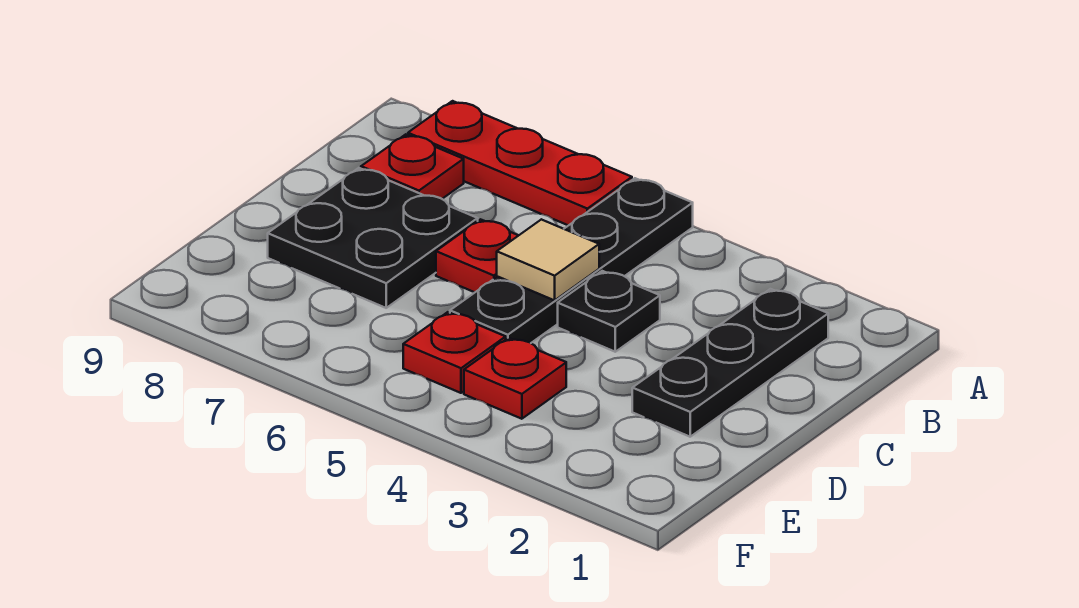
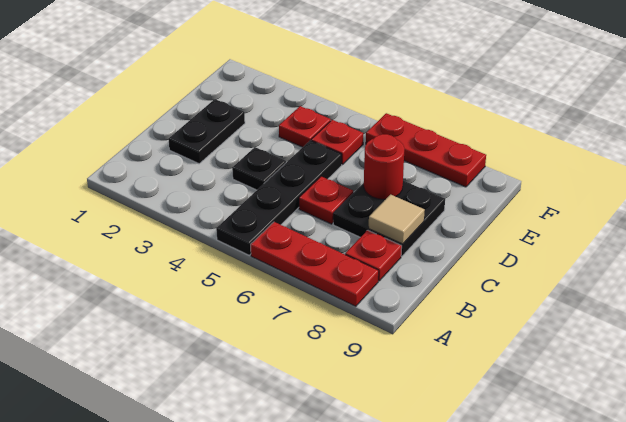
black 1x3 plate [632,289,828,437] -> black 1x2 plate [169,99,245,164]
tan 1x1 tile [497,219,599,300] -> tan 1x1 tile moved to [369,195,425,244]
none -> red 1x1 round brick [364,134,404,199]
none -> red 1x3 plate [366,113,486,187]

